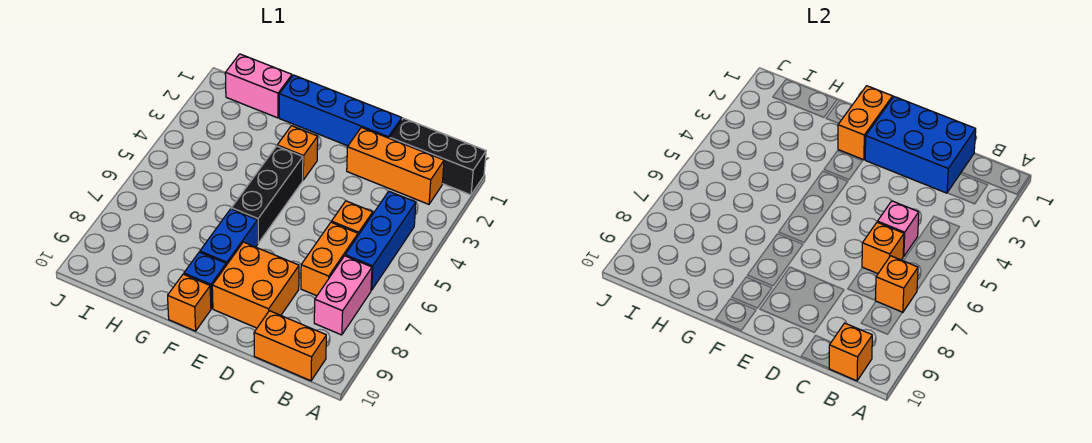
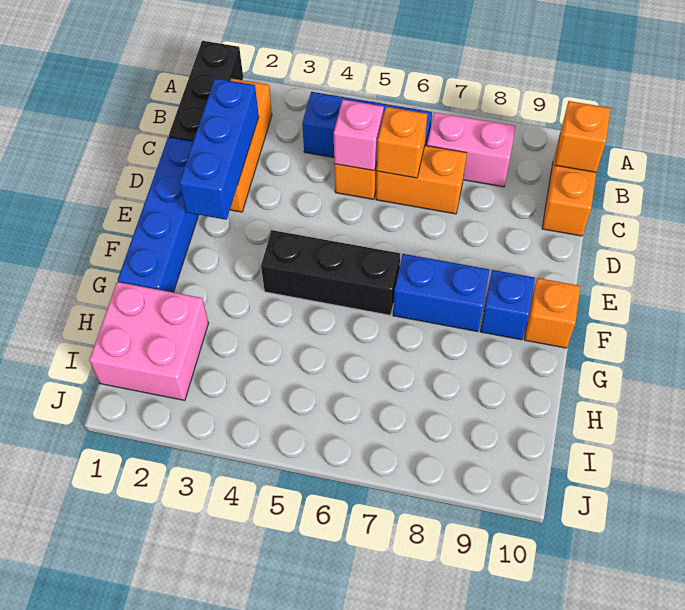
orange 1x1 brick [875,256,918,313] -> none
blue 2x3 brick [865,97,976,193] -> blue 1x3 brick [179,78,259,220]
orange 2x2 brick [212,242,299,328] -> none
orange 1x2 brick [838,86,893,160] -> none
orange 1x1 brick [277,126,318,180] -> none
pink 1x2 brick [225,54,292,118] -> pink 2x2 brick [89,282,208,400]

